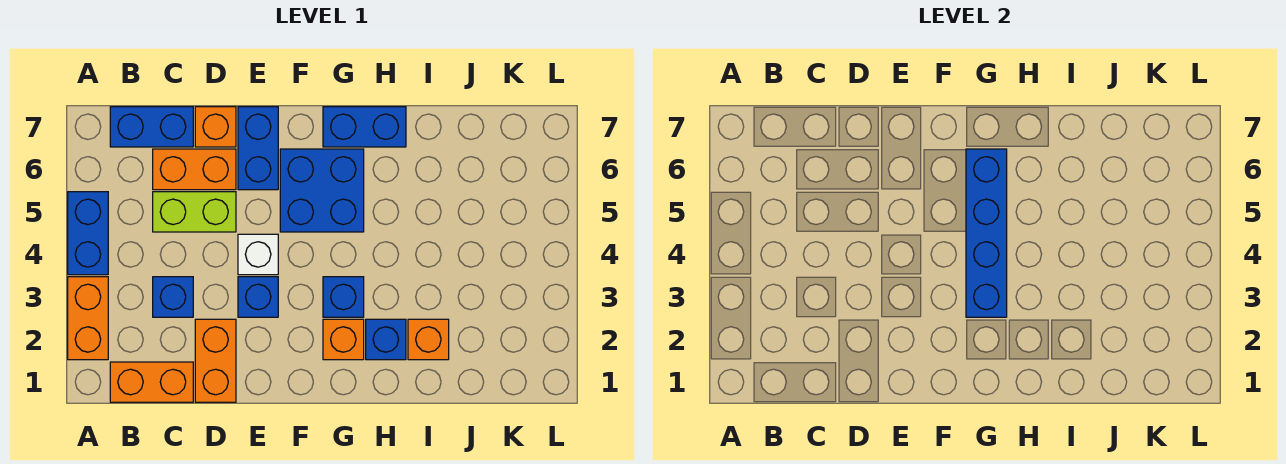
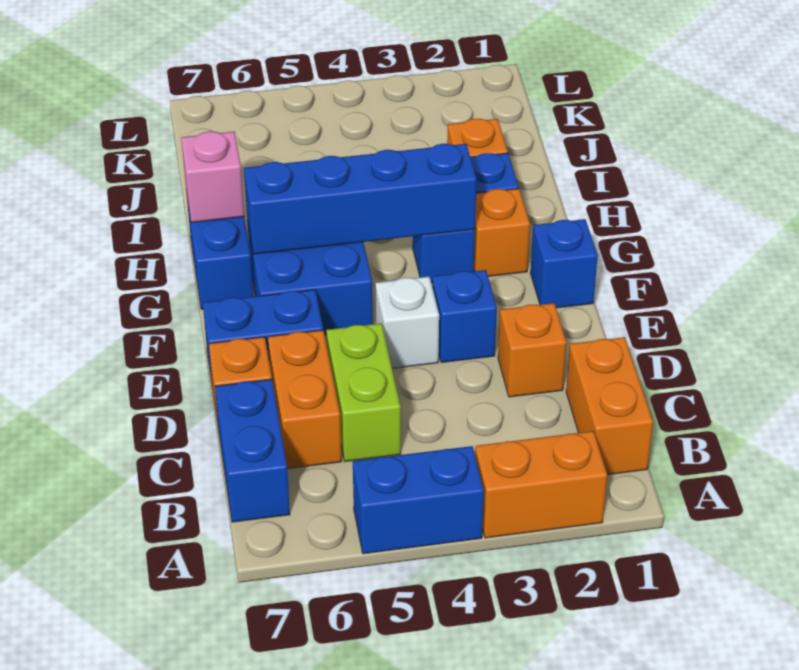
blue 1x1 brick [153,277,193,317] -> blue 1x1 brick moved to [530,219,598,308]
orange 1x2 brick [195,319,236,402] -> orange 1x1 brick [498,303,567,397]
none -> pink 1x1 brick [181,131,244,223]

